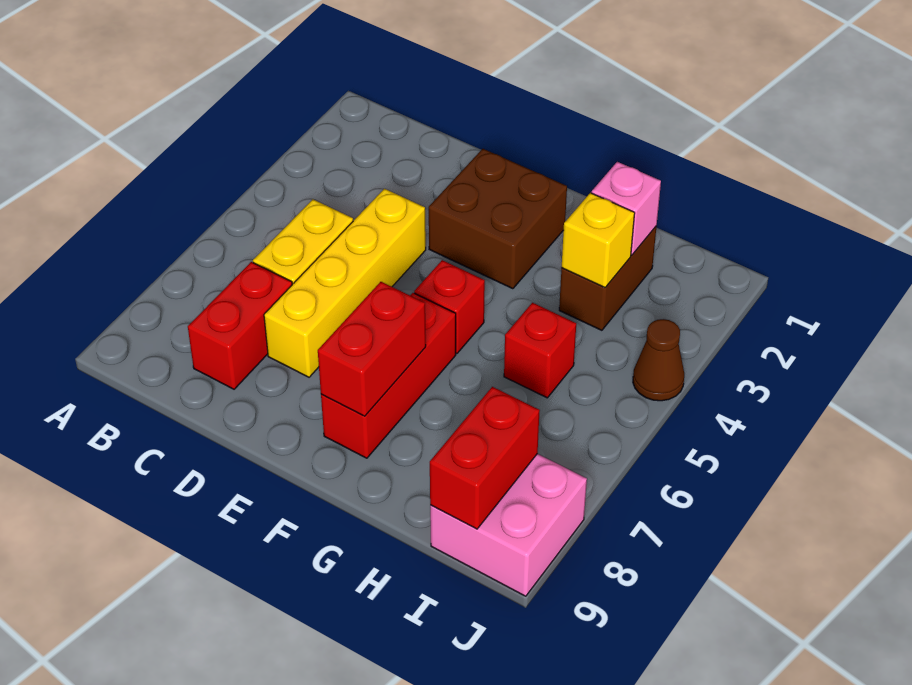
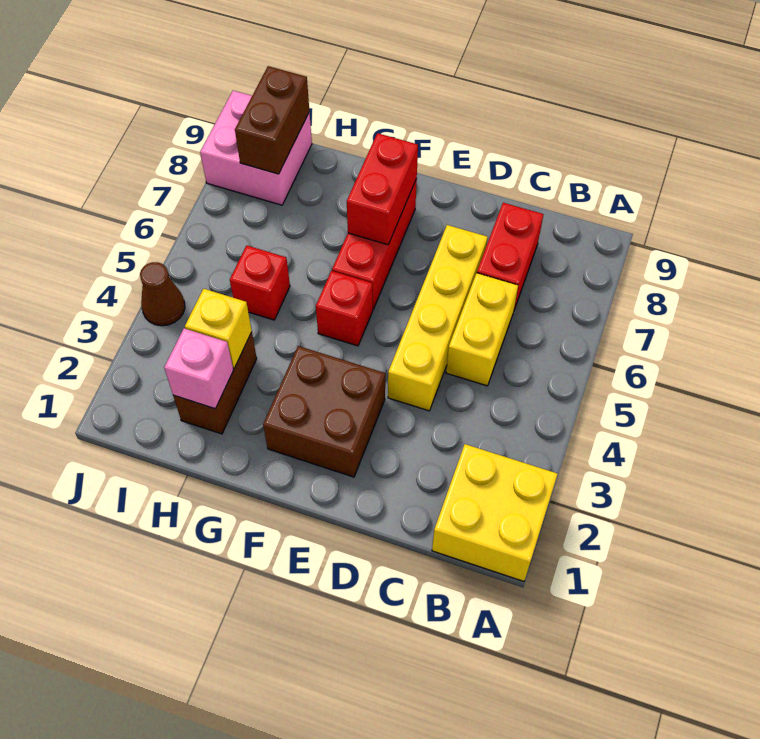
none -> yellow 2x2 brick [432,444,558,581]
red 1x2 brick [430,387,540,529] -> brown 1x2 brick [235,66,309,174]

